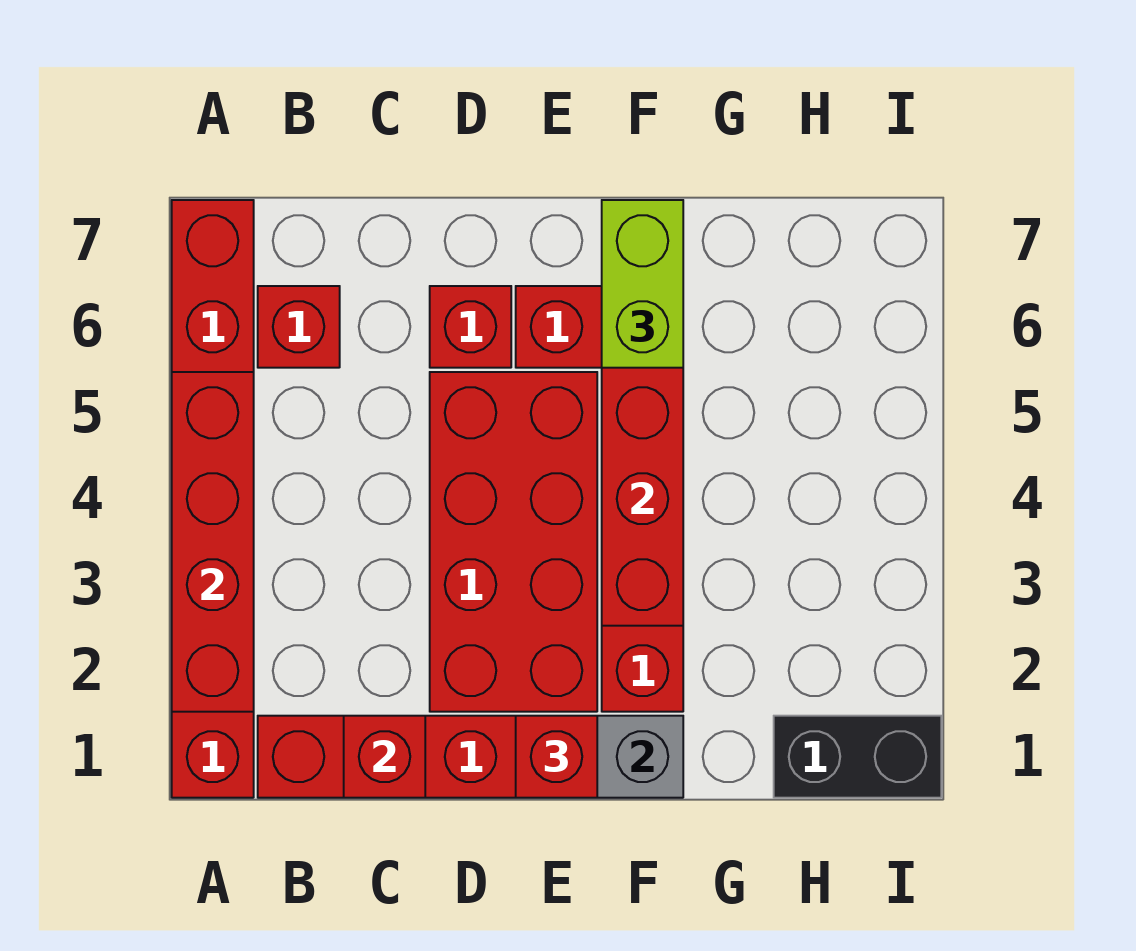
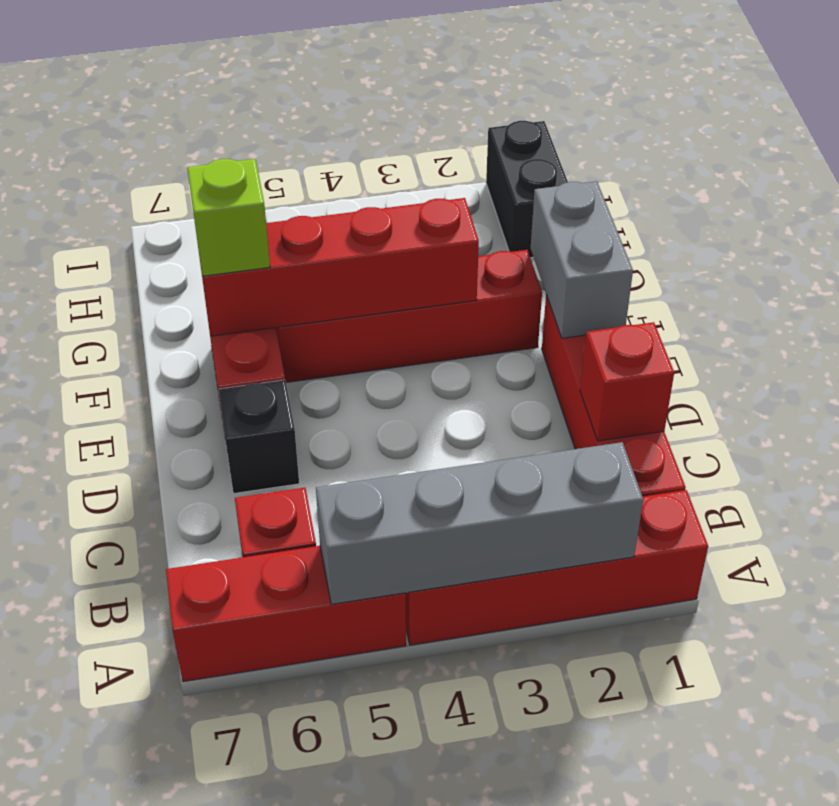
red 1x4 brick [172,372,254,712] -> grey 1x4 brick [316,442,643,604]
red 2x4 brick [430,372,597,712] -> none
red 1x1 brick [430,286,511,368] -> black 1x1 brick [219,380,299,493]
red 1x1 brick [516,716,597,798] -> none
lime 1x2 brick [602,200,683,368] -> lime 1x1 brick [187,159,270,276]

